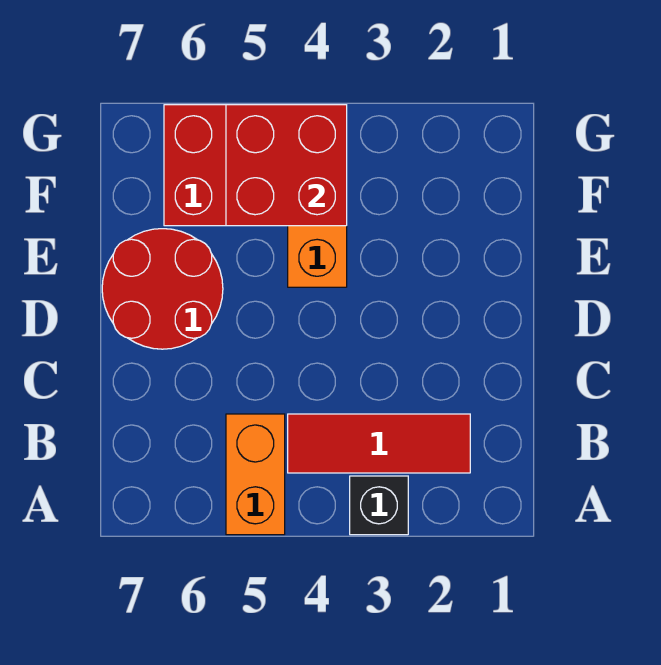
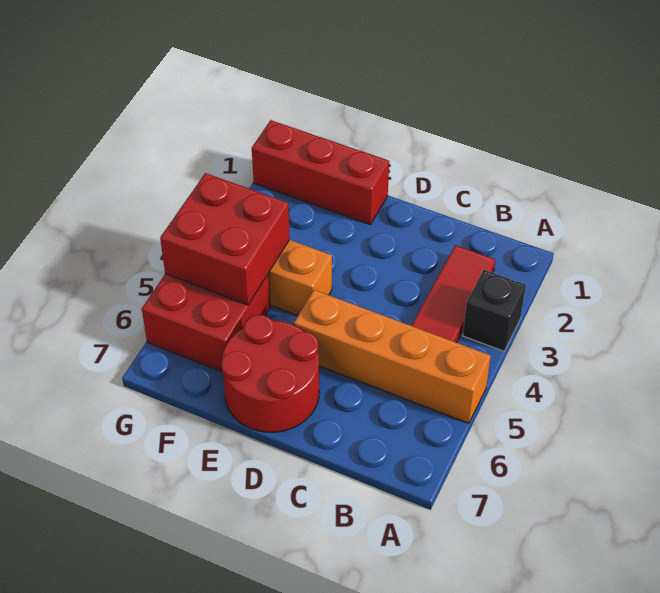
orange 1x2 brick [226,414,285,535] -> orange 1x4 brick [294,290,491,423]
none -> red 1x3 brick [252,120,389,225]

